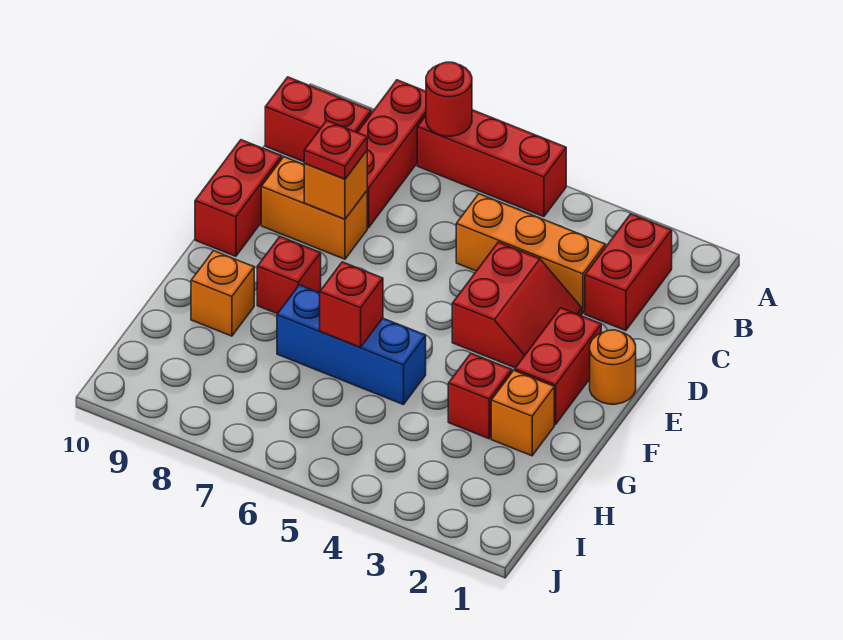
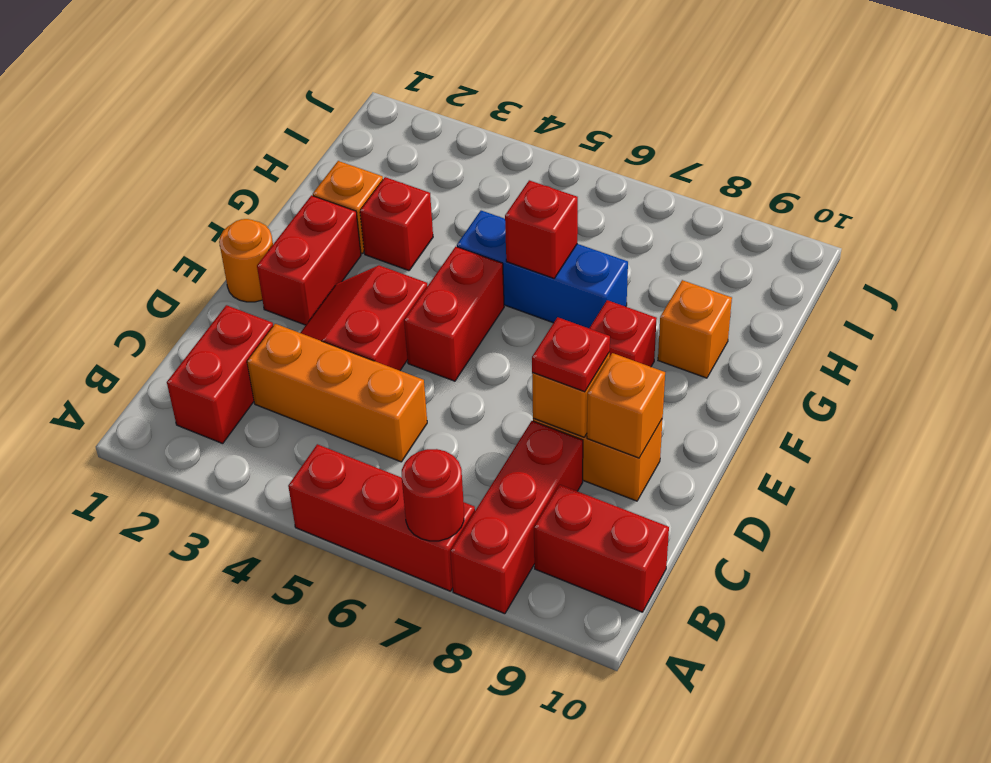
none -> orange 1x1 brick [587,353,665,458]
red 1x2 brick [195,140,282,256] -> red 1x2 brick moved to [404,246,504,381]

